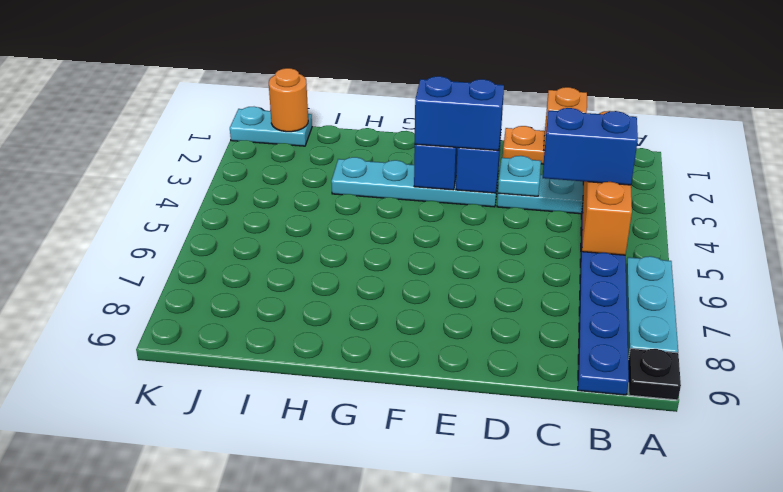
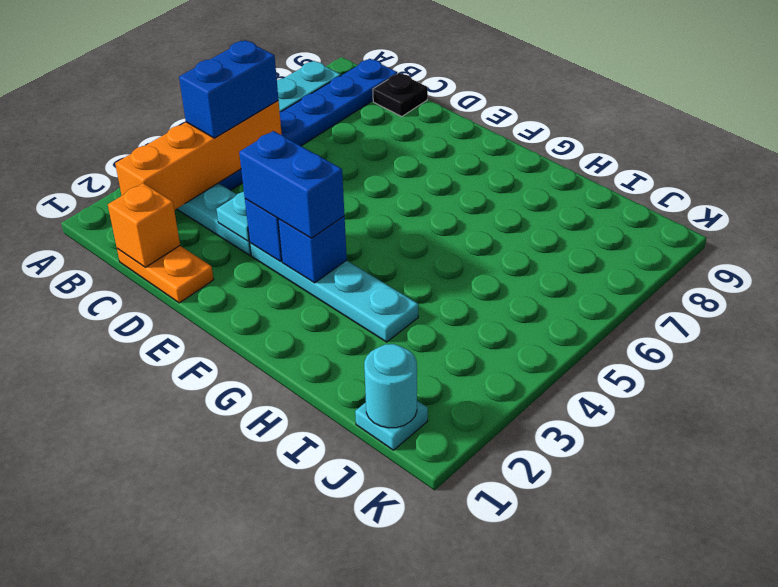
black 1x1 plate [628,348,681,400] -> black 1x1 plate moved to [373,73,428,116]
blue 1x2 brick [543,108,638,185] -> blue 1x2 brick turned to [179,40,278,138]
cyan 1x2 plate [230,107,312,146] -> cyan 1x1 plate [355,401,428,450]
orange 1x1 round brick [269,68,308,132] -> cyan 1x1 round brick [364,344,417,428]

